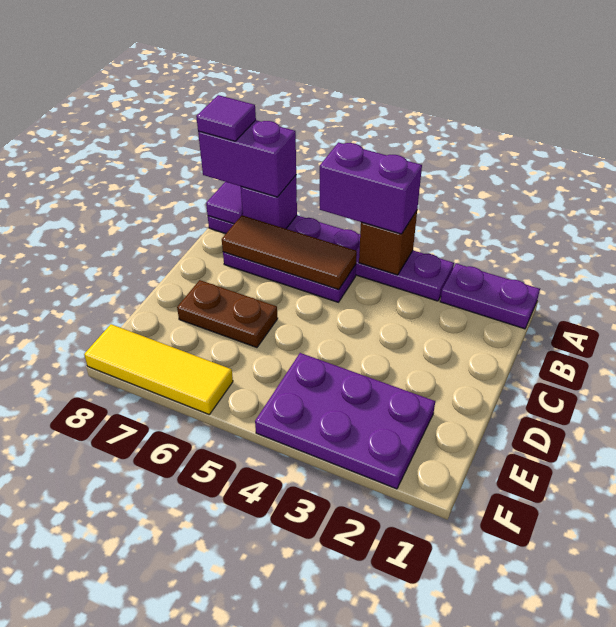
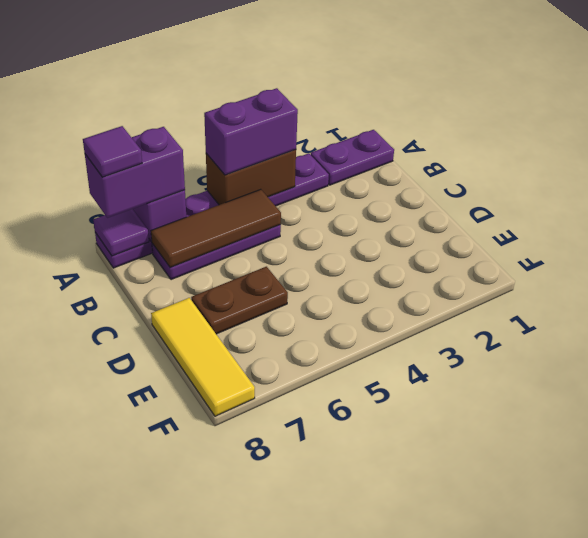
brown 1x1 brick [359,211,417,275] -> brown 1x2 brick [206,150,296,205]
purple 2x3 plate [255,353,435,489] -> none
yellow 1x3 tile [84,324,233,414] -> yellow 1x3 tile turned to [151,298,255,416]

